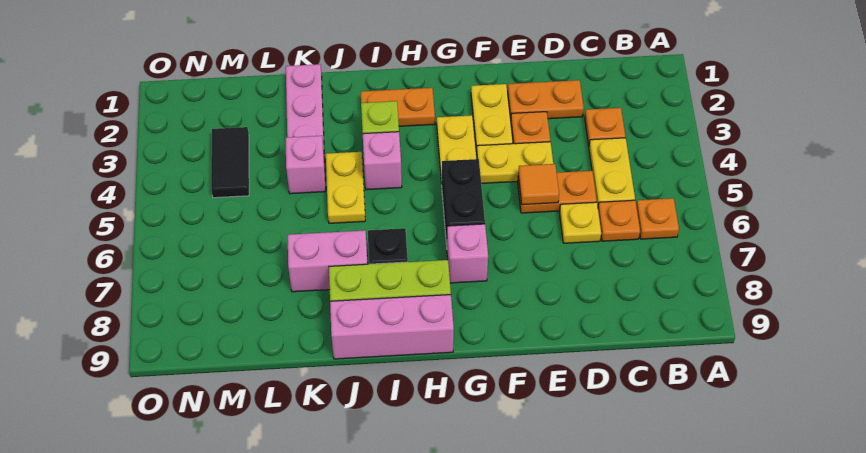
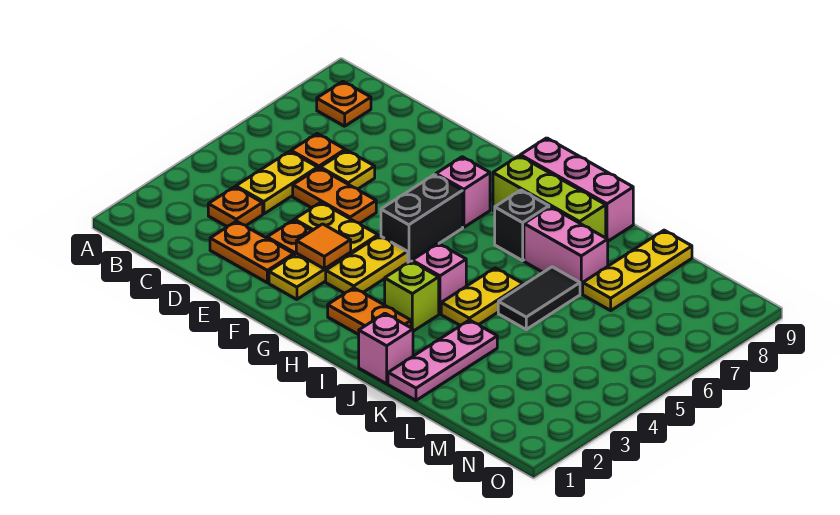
orange 1x1 plate [636,198,679,239] -> orange 1x1 plate moved to [317,82,371,126]
orange 1x1 tile [518,164,559,205] -> orange 1x1 tile moved to [296,224,351,269]
pink 1x1 brick [285,136,326,194] -> pink 1x1 brick moved to [359,313,413,384]
none -> yellow 1x3 plate [583,230,692,310]
black 1x2 tile [211,127,249,198] -> black 1x2 tile moved to [498,267,580,329]

